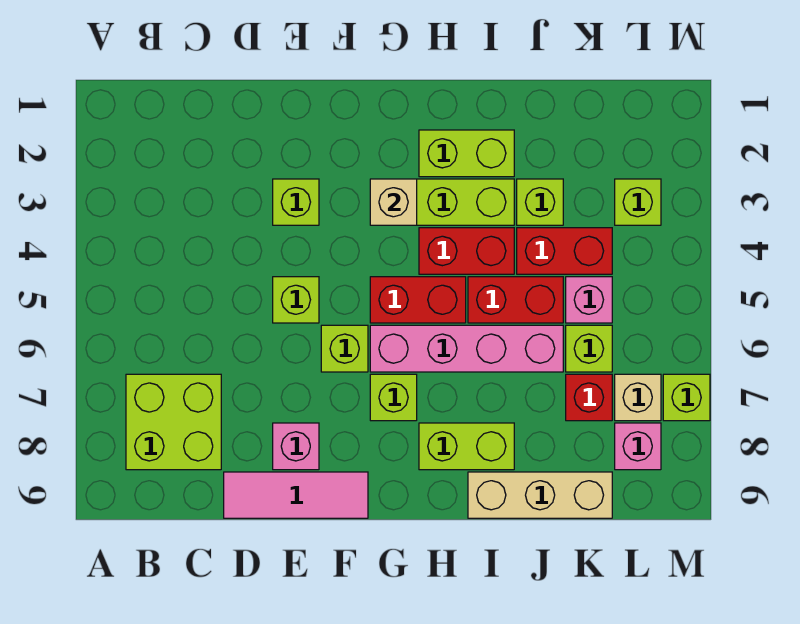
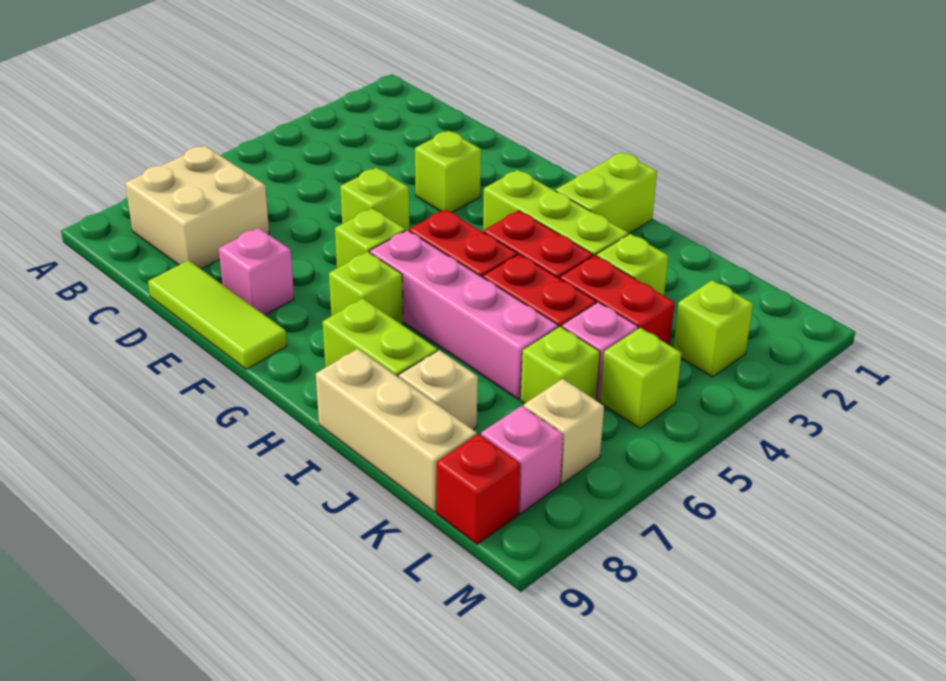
lime 2x2 brick [126,374,221,470] -> tan 2x2 brick [125,146,269,269]
pink 1x3 tile [224,472,368,518] -> lime 1x3 tile [148,260,287,369]
tan 1x1 brick [370,179,417,225] -> tan 1x1 brick moved to [399,350,478,429]
lime 1x2 brick [419,130,514,177] -> lime 1x2 brick turned to [556,152,657,234]
red 1x1 brick [566,374,612,421] -> red 1x1 brick moved to [437,434,520,544]
lime 1x1 brick [663,374,710,421] -> lime 1x1 brick moved to [600,328,681,428]

